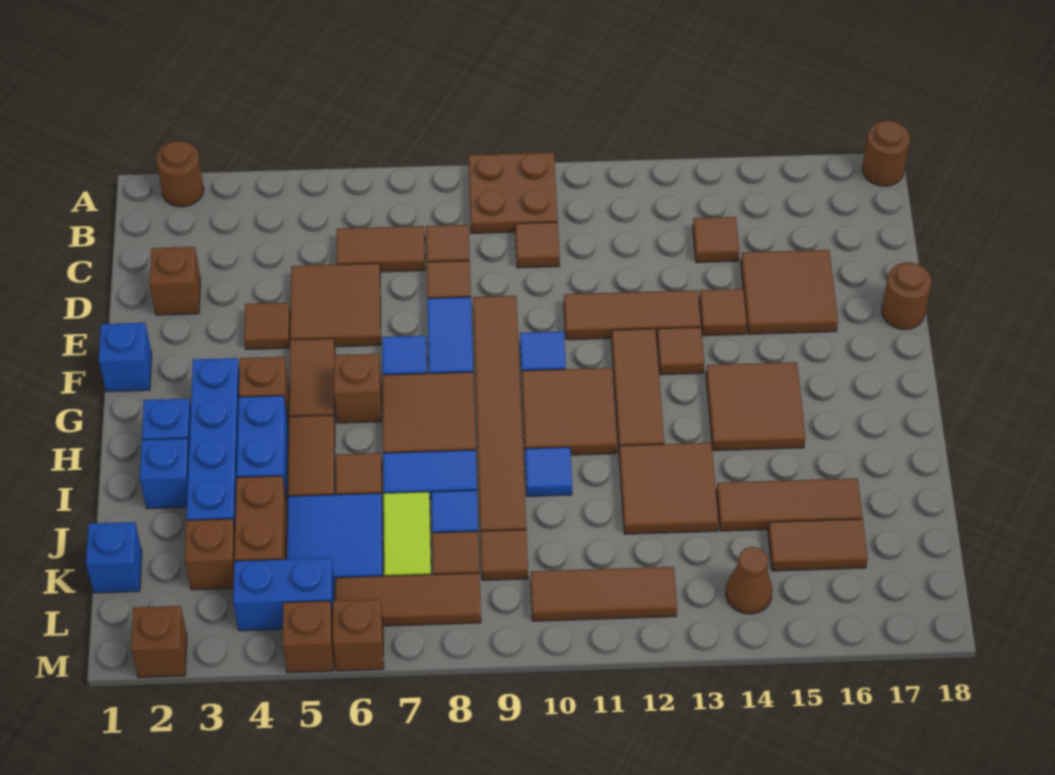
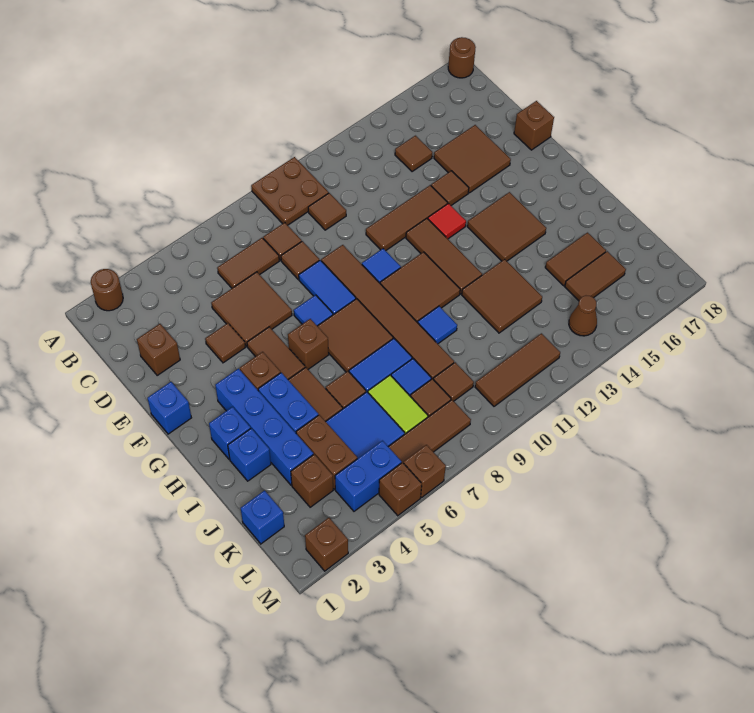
brown 1x1 round brick [882,262,931,329] -> brown 1x1 brick [514,101,554,150]
brown 1x1 tile [657,327,704,375] -> red 1x1 tile [428,203,466,239]
brown 1x3 tile [716,478,863,531] -> brown 1x2 tile [545,233,606,286]

